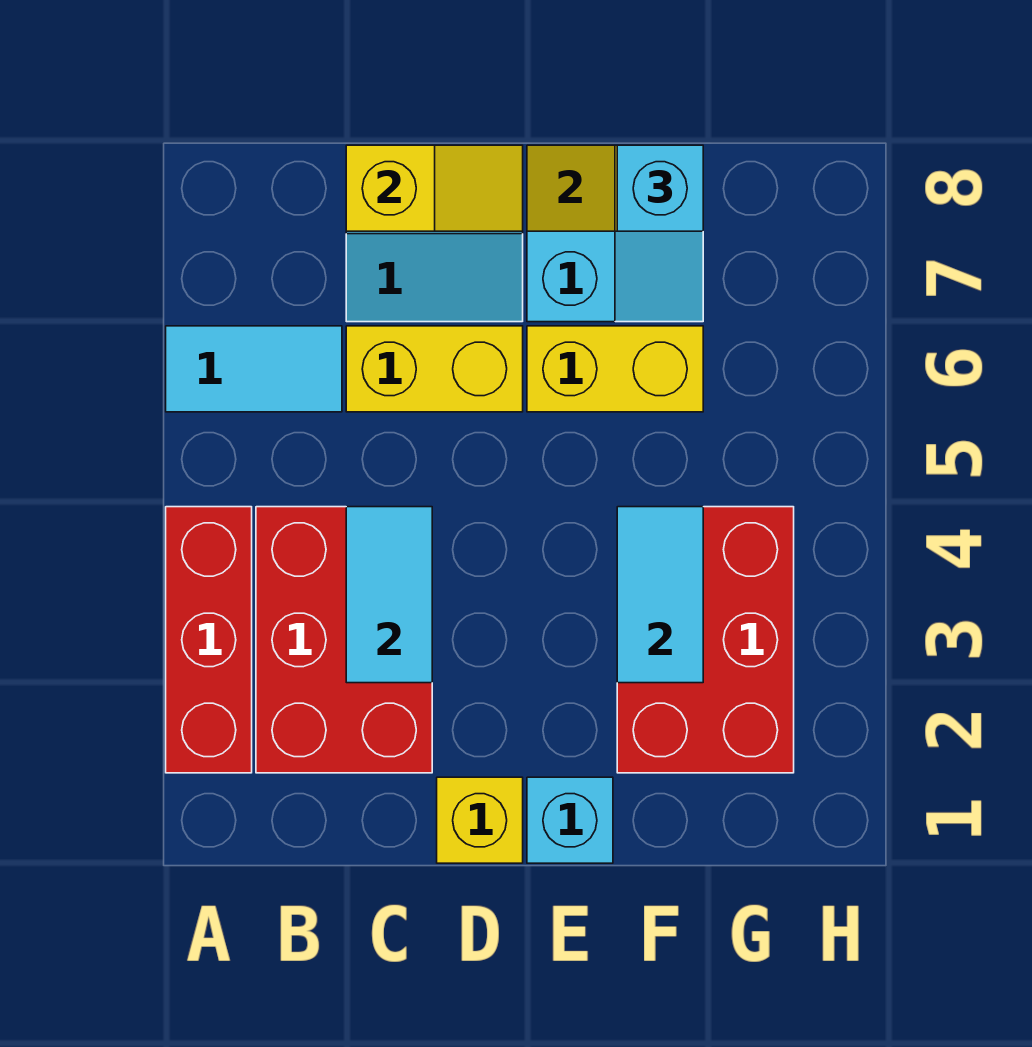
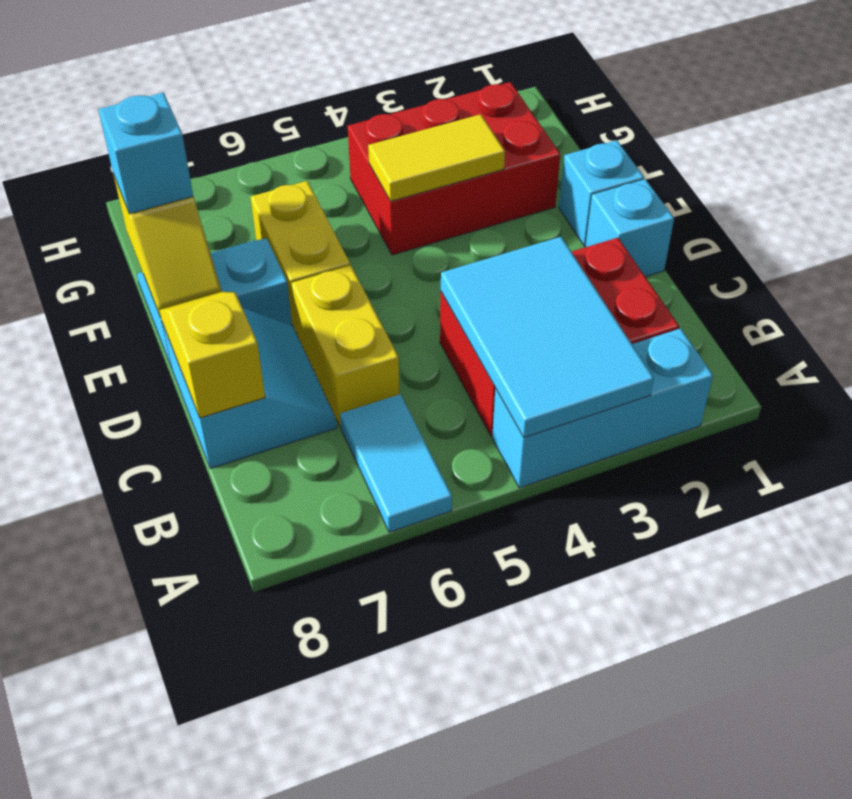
red 1x3 brick [166,507,252,773] -> cyan 1x3 brick [492,328,713,488]
cyan 1x2 tile [346,507,432,683] -> cyan 2x3 tile [441,237,654,438]
yellow 1x1 brick [437,777,523,863] -> cyan 1x1 brick [585,179,674,277]
cyan 1x2 tile [617,507,703,683] -> yellow 1x2 tile [368,114,505,201]

